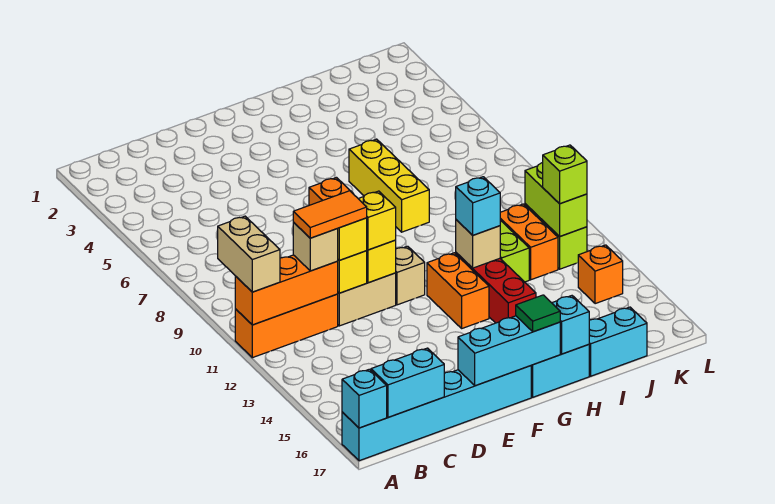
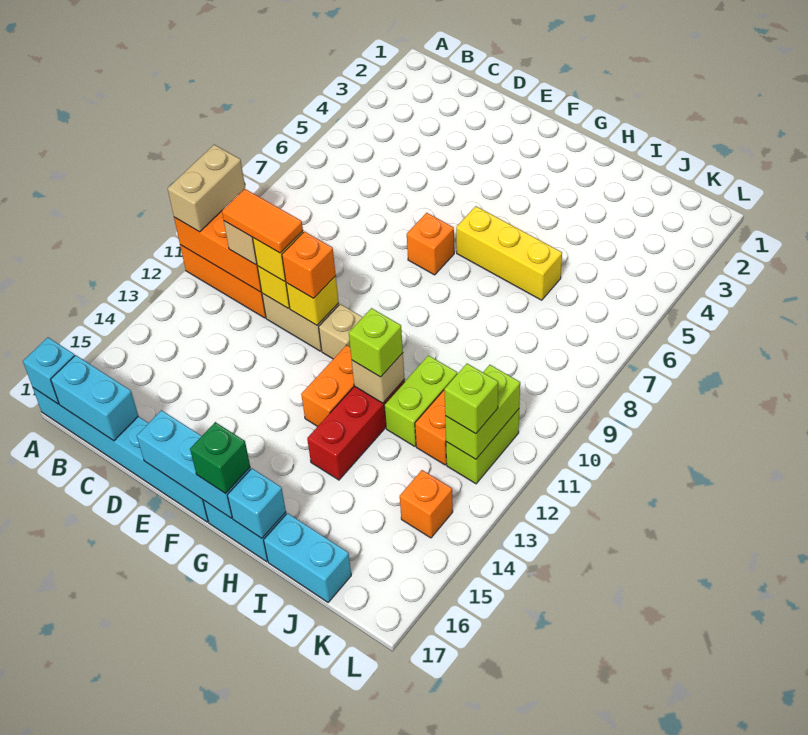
yellow 1x1 brick [358,191,396,250] -> orange 1x1 brick [282,232,336,298]
green 1x1 tile [516,295,560,332] -> green 1x1 brick [190,422,250,494]
yellow 1x3 brick [349,139,429,232] -> yellow 1x3 brick turned to [456,206,562,300]
cyan 1x1 brick [456,177,500,235] -> lime 1x1 brick [349,308,403,377]

